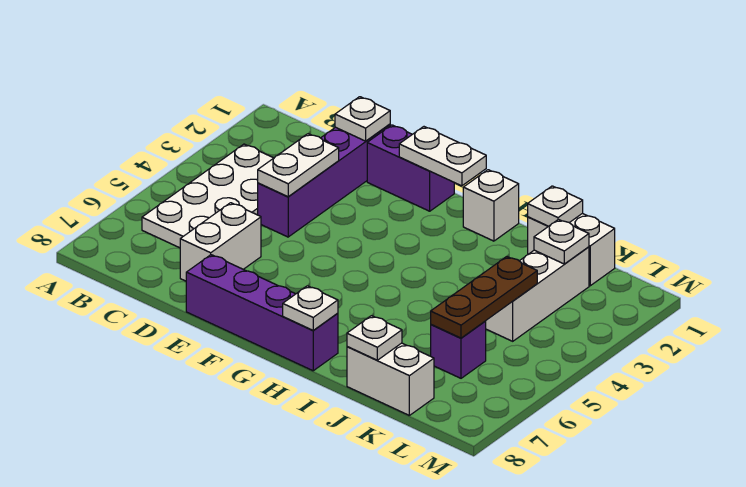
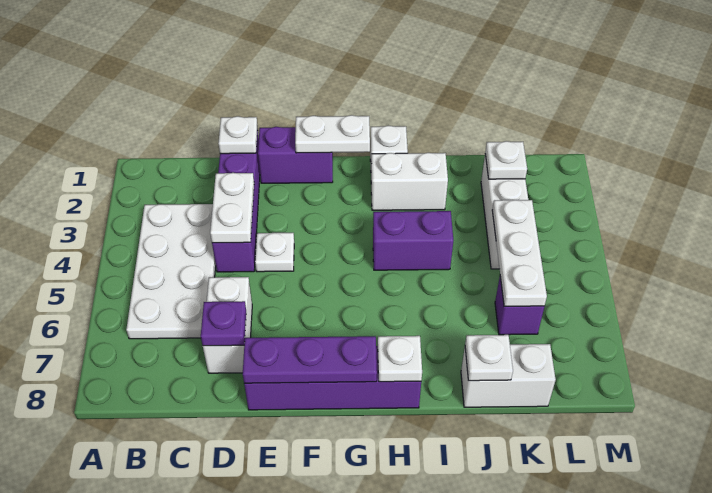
none -> purple 1x1 plate [201,301,246,346]
none -> purple 1x3 plate [243,336,377,383]
none -> purple 1x2 brick [373,211,453,270]
white 1x2 brick [528,213,615,286] -> white 1x2 brick moved to [371,153,448,210]
white 1x1 plate [528,186,583,226] -> white 1x1 plate moved to [255,233,294,272]
brown 1x3 plate [431,257,537,338] -> white 1x3 plate [492,200,547,306]

